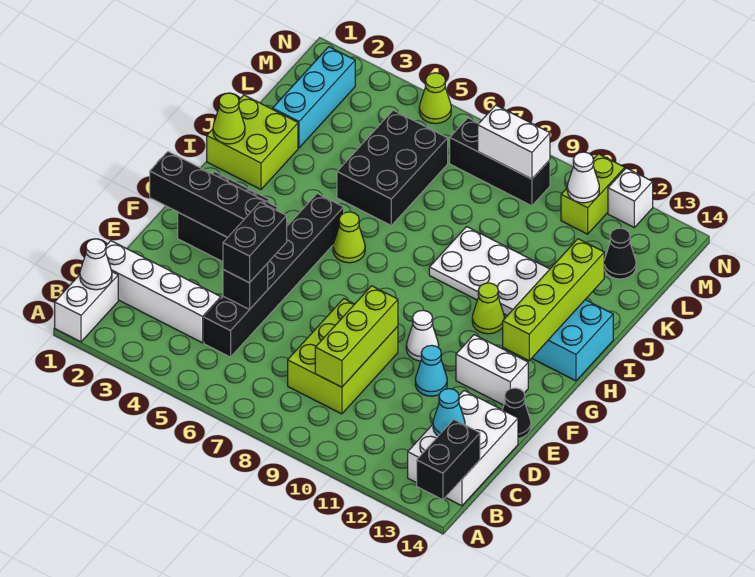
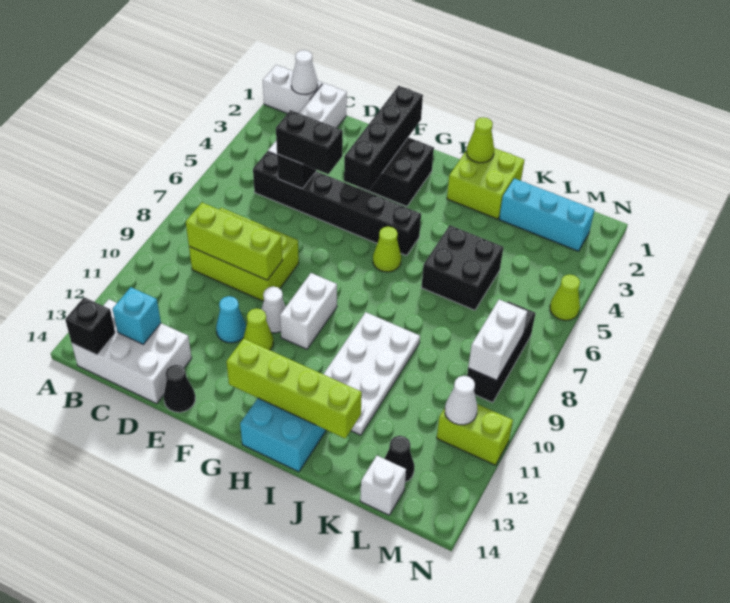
black 1x2 brick [417,419,480,500] -> black 1x1 brick [65,297,115,355]
cyan 1x1 cone [433,389,465,436] -> cyan 1x1 brick [113,287,161,344]
white 1x2 brick [456,335,528,405] -> white 1x2 brick moved to [280,273,337,349]
lime 1x1 cone [472,283,504,334] -> lime 1x1 cone moved to [243,308,273,350]
black 2x3 brick [337,110,448,225] -> black 2x2 brick [421,225,503,310]
white 1x1 brick [608,168,653,227] -> white 1x1 brick moved to [360,456,406,515]

